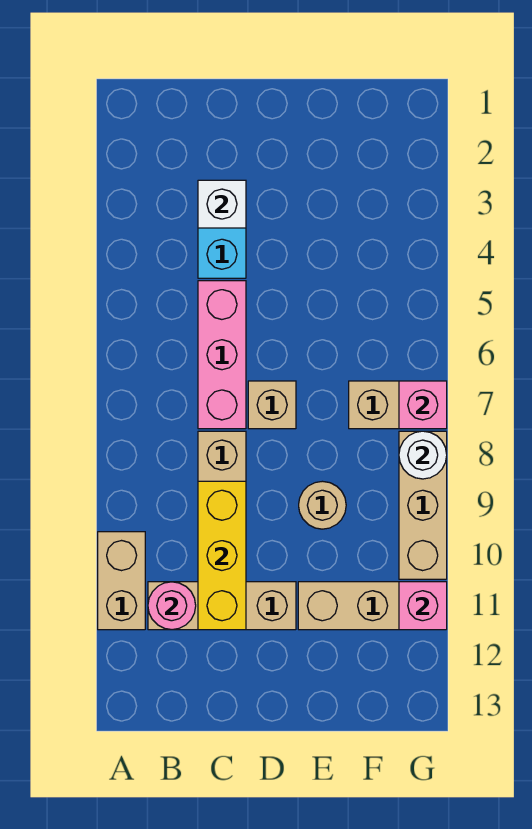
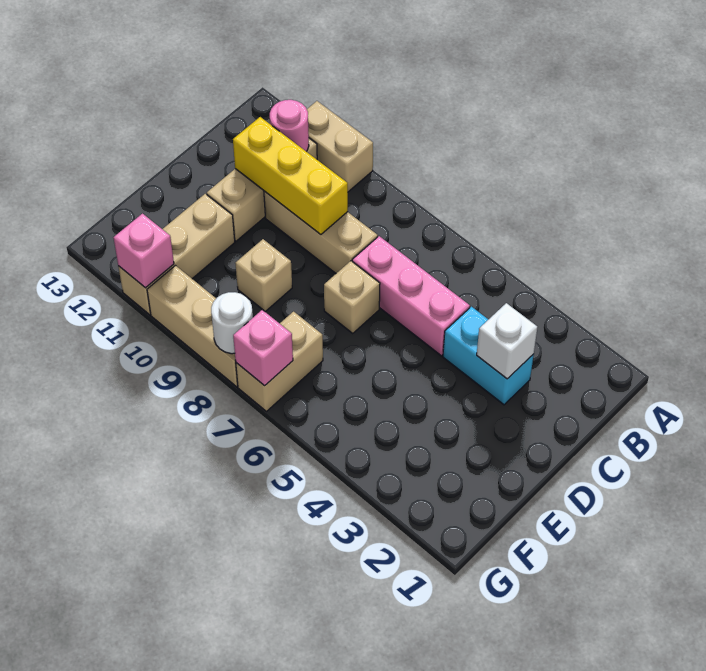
tan 1x1 round brick [299,481,346,529] -> tan 1x1 brick [235,239,292,311]

